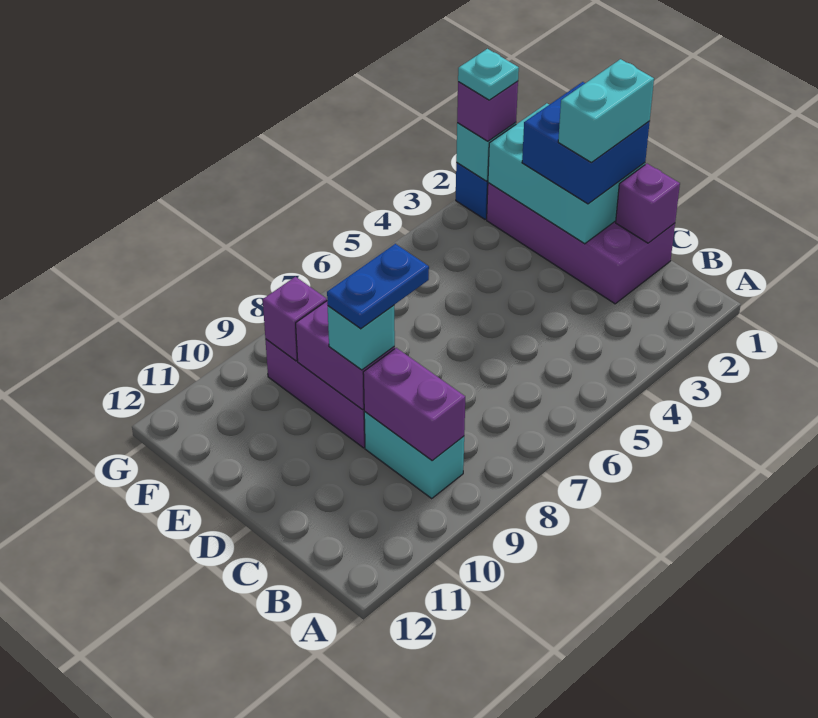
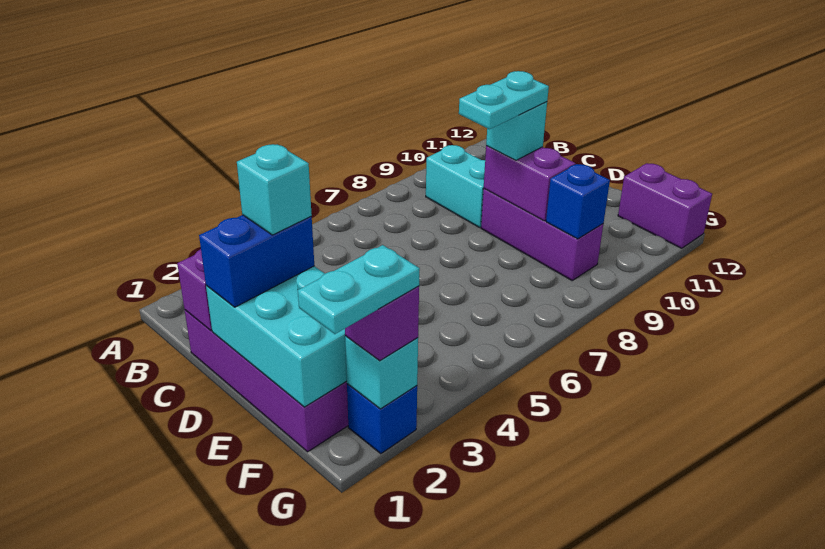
purple 1x2 brick [363,348,465,461] -> purple 1x2 brick moved to [618,163,712,248]
blue 2x2 brick [522,82,650,204] -> blue 1x2 brick [199,215,314,307]
cyan 1x2 brick [558,59,654,163] -> cyan 1x1 brick [237,144,312,235]
blue 1x2 plate [327,244,429,329] -> cyan 1x2 plate [459,71,549,129]
purple 1x1 brick [263,277,327,361] -> blue 1x1 brick [546,164,610,239]
cyan 1x1 plate [458,49,519,100] -> cyan 1x2 plate [298,245,420,334]

